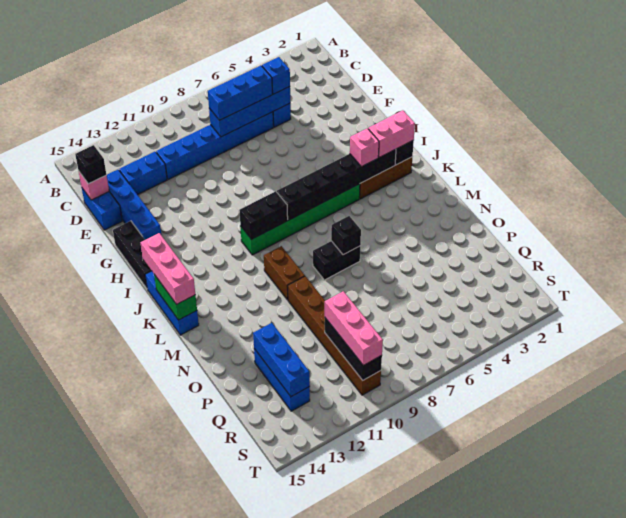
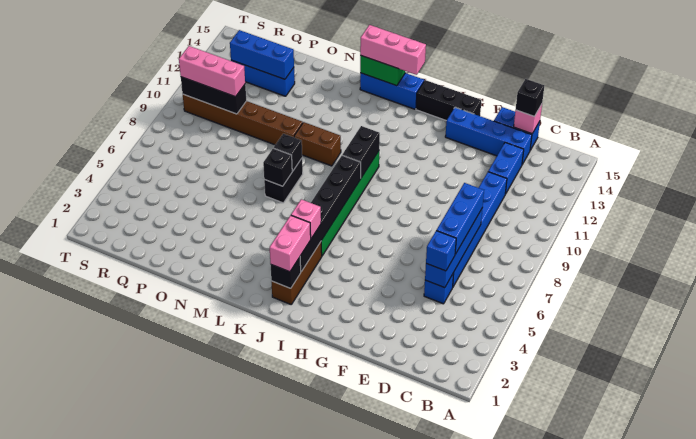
none -> black 1x1 brick [274,134,302,171]

